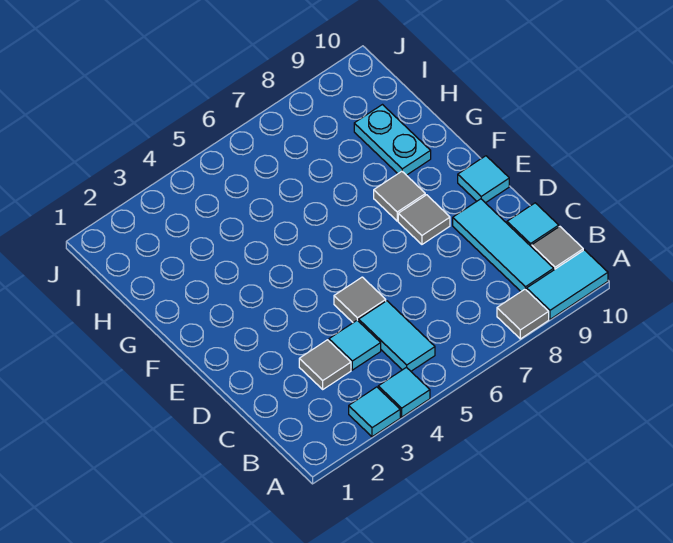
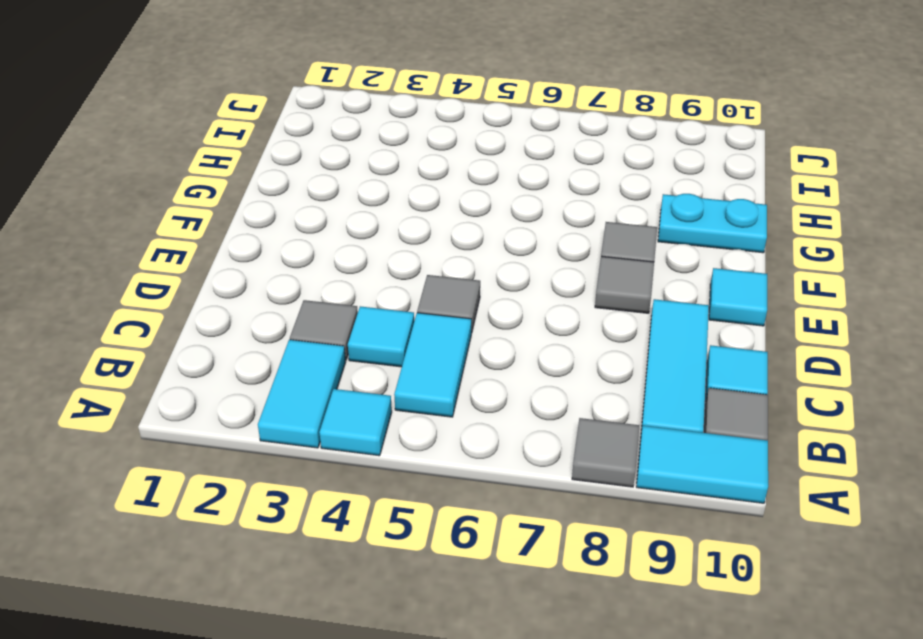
cyan 1x1 tile [349,387,400,437] -> cyan 1x2 tile [258,340,346,448]
cyan 1x2 plate [354,105,431,175] -> cyan 1x2 plate turned to [658,194,767,253]

